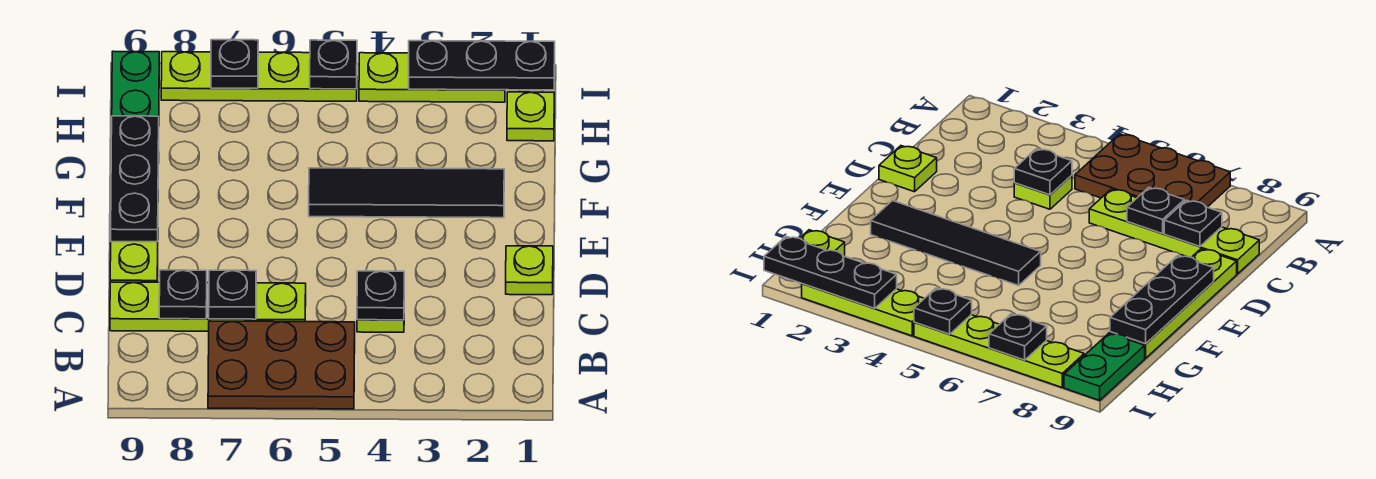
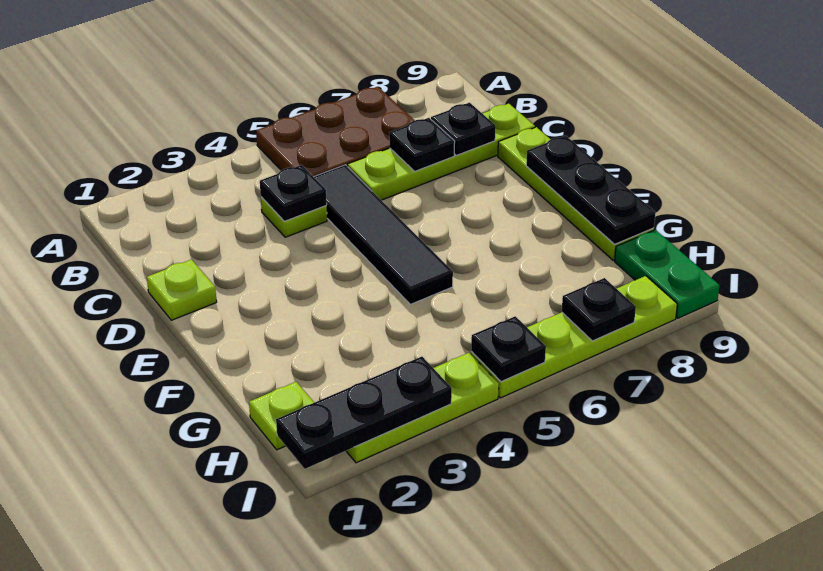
black 1x4 tile [309,168,504,218] -> black 1x4 tile turned to [314,165,453,304]

